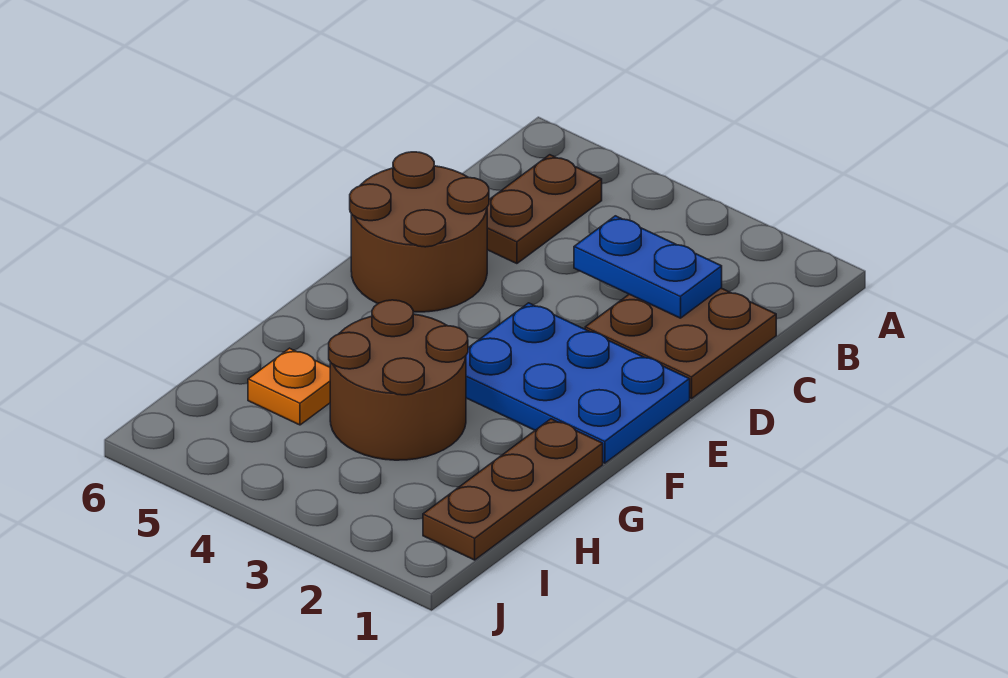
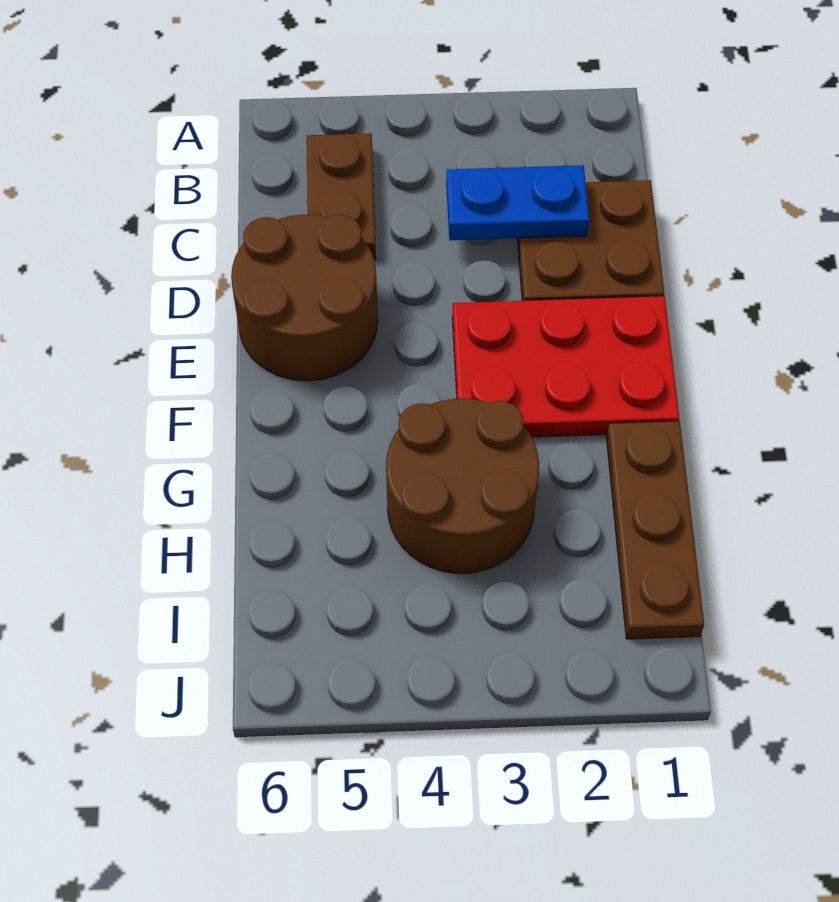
blue 2x3 plate [466,303,690,463] -> red 2x3 plate [452,296,679,437]
orange 1x1 plate [248,348,330,425] -> none

